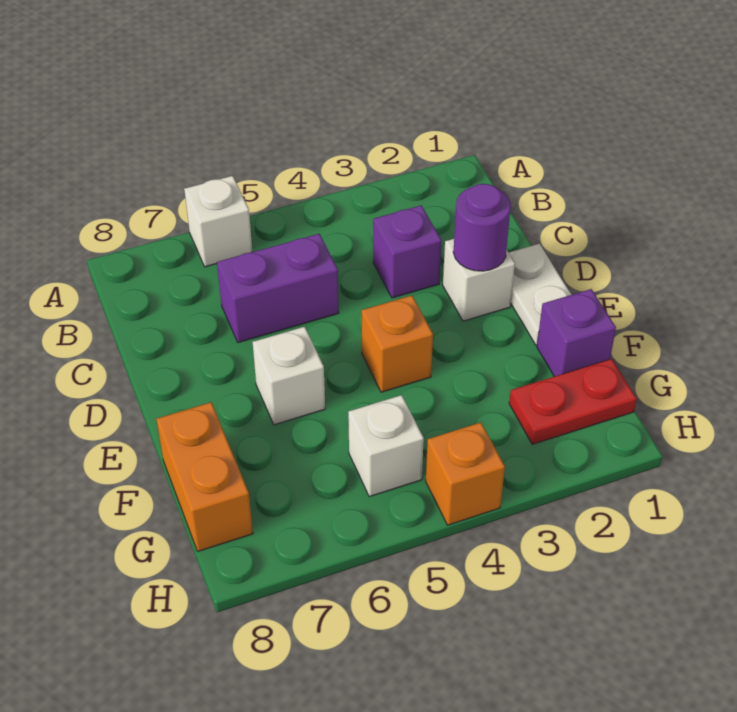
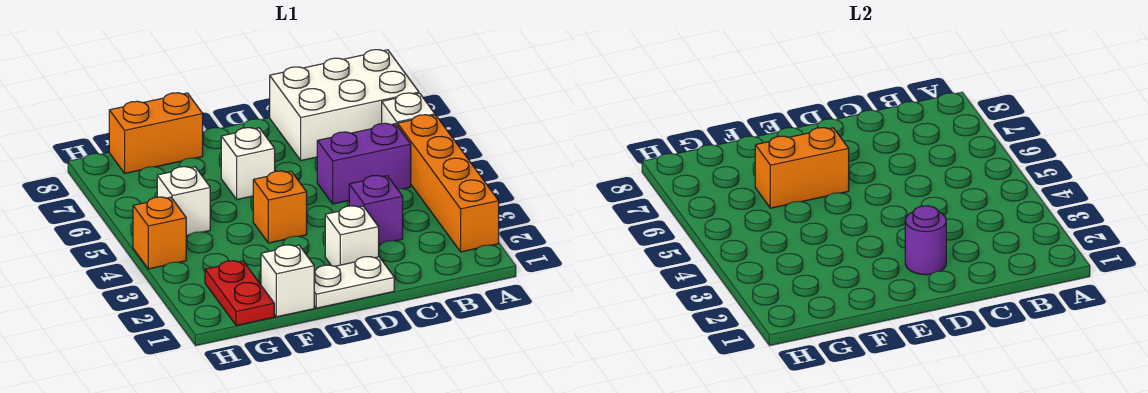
none -> orange 1x4 brick [398,115,499,252]
none -> white 2x3 brick [270,50,419,161]
purple 1x2 brick [217,234,339,343] -> purple 1x2 brick turned to [317,123,411,204]
none -> orange 1x2 brick [755,128,849,208]
purple 1x1 brick [537,289,616,376] -> white 1x1 brick [261,245,314,317]

